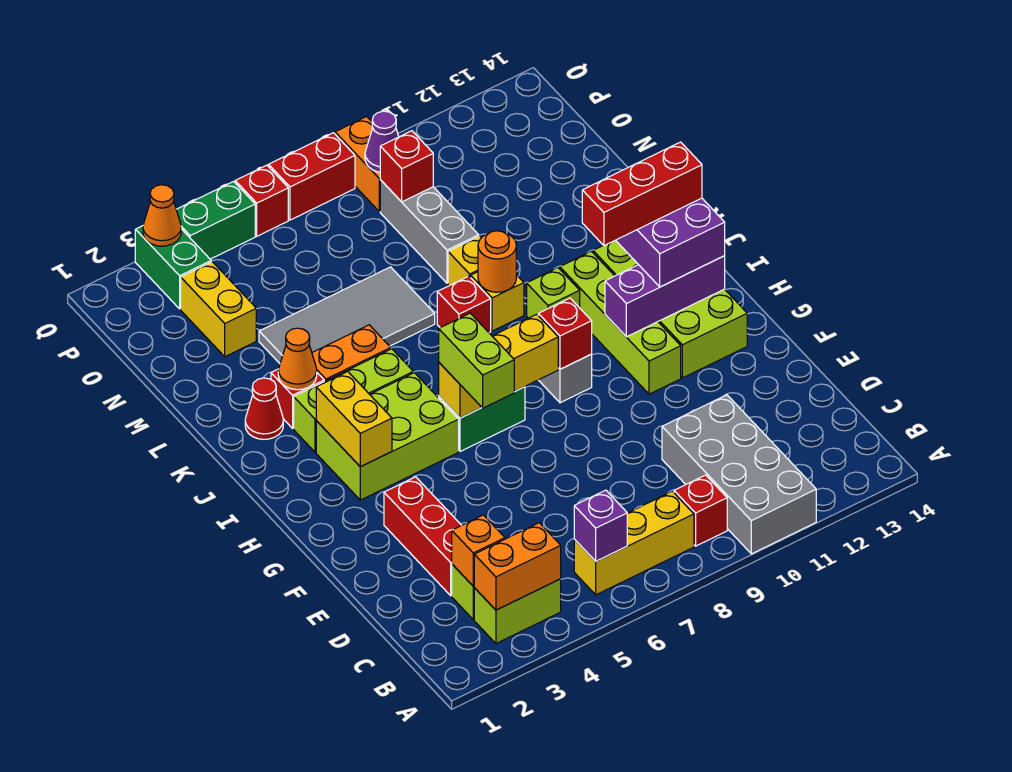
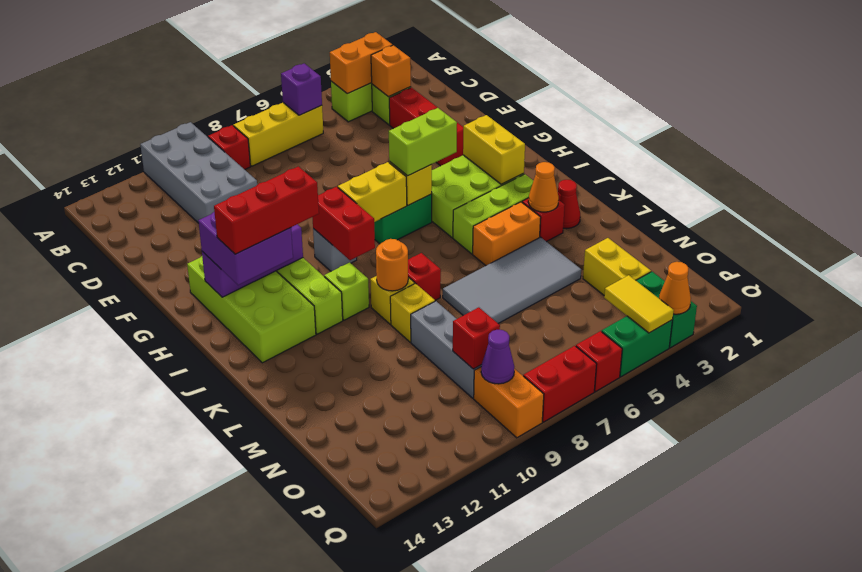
lime 1x2 brick [439,313,514,408] -> lime 1x2 brick turned to [389,108,457,176]
red 1x1 brick [538,298,592,369] -> red 1x2 brick [312,187,375,260]
none -> yellow 1x2 tile [604,275,674,333]

